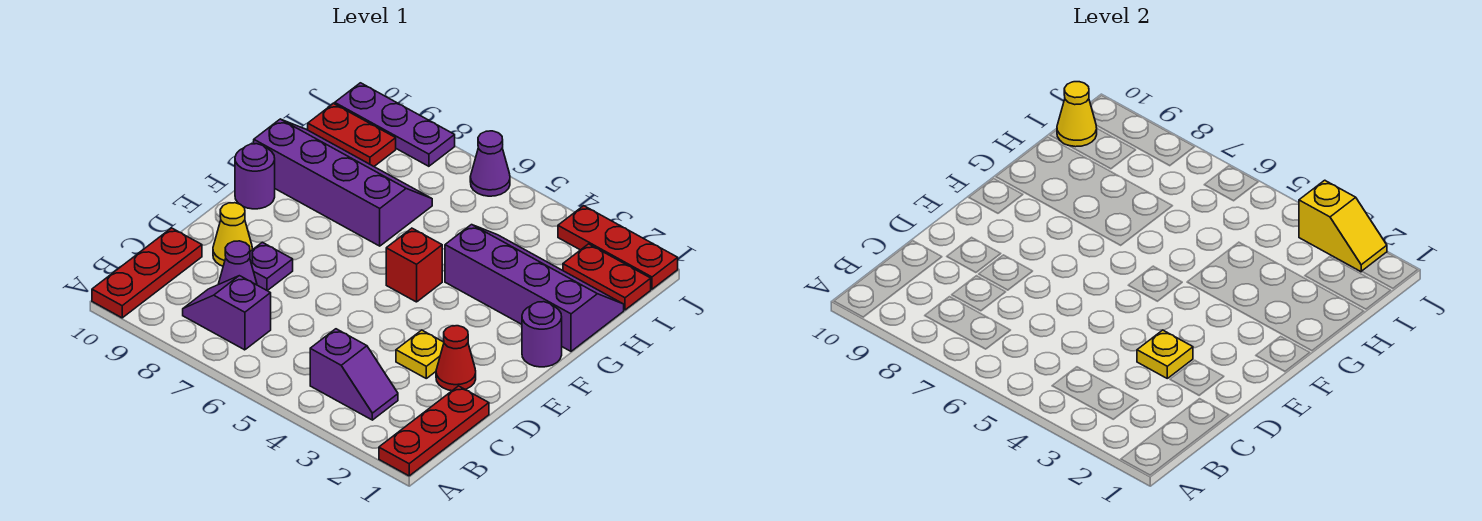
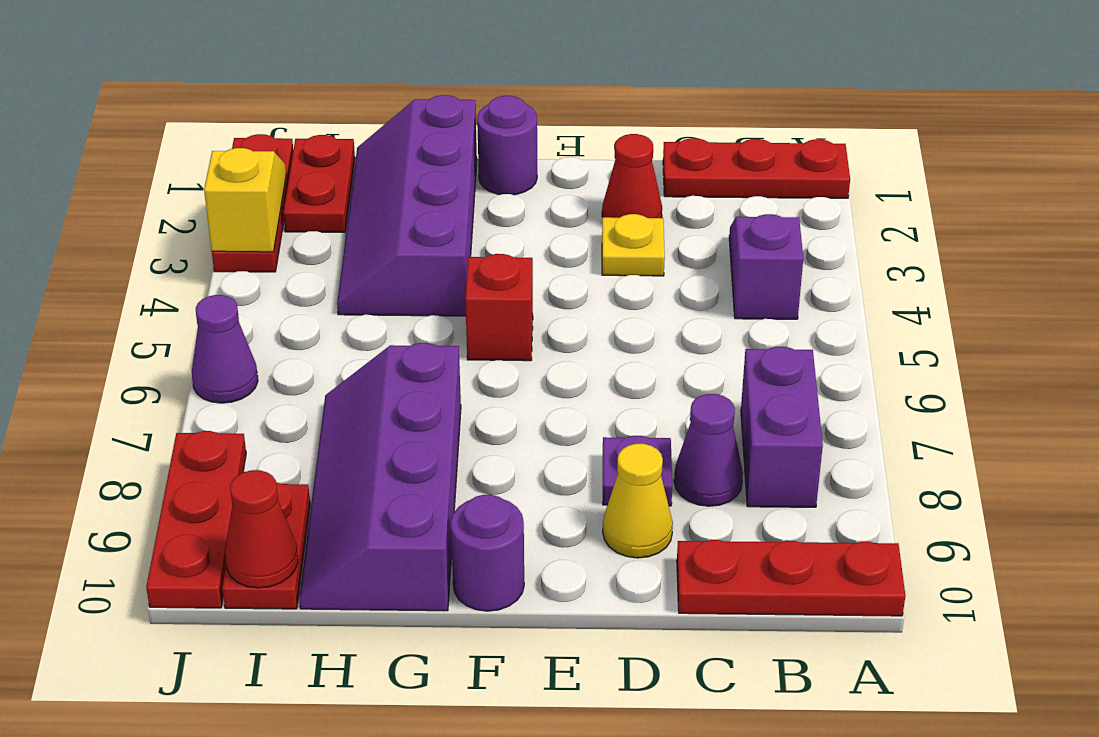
purple 1x2 slope [183,276,271,350] -> purple 1x2 brick [741,347,823,507]
yellow 1x1 plate [1137,330,1193,378] -> none
yellow 1x1 cone [1057,82,1097,147] -> red 1x1 cone [225,470,298,588]
purple 1x3 plate [335,83,455,166] -> red 1x3 plate [146,431,246,608]

